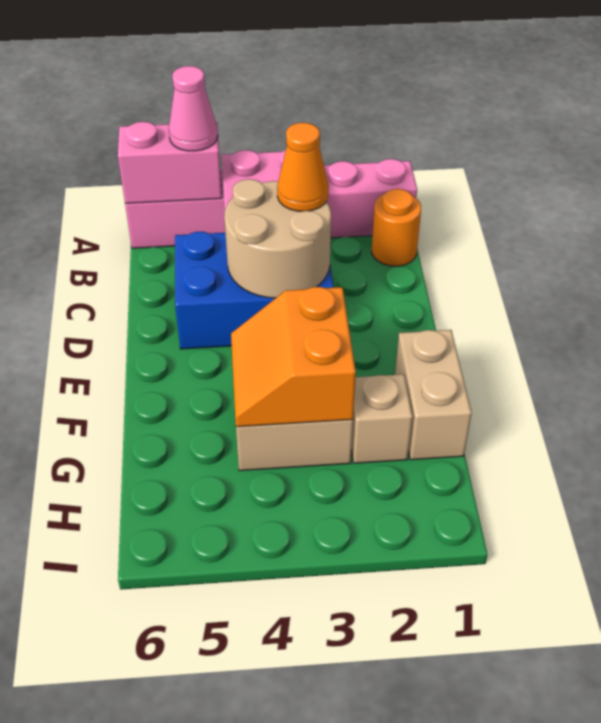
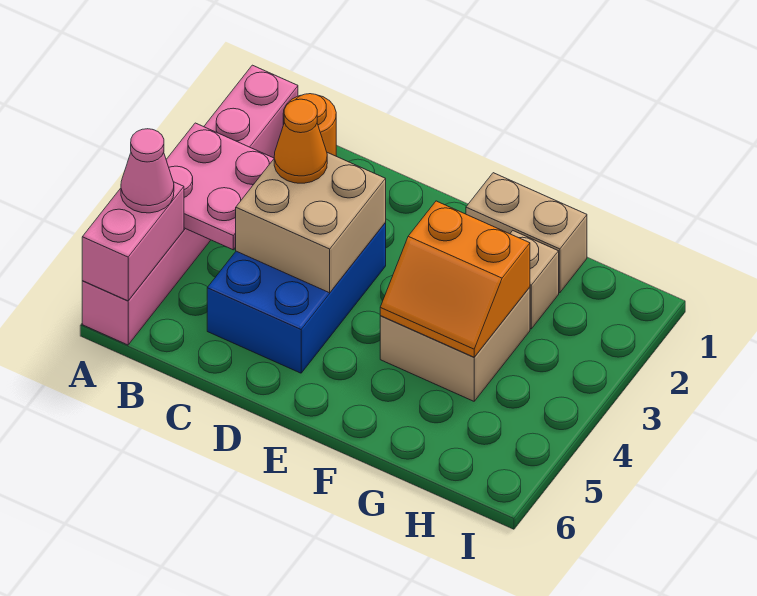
tan 2x2 round brick [224,179,331,298] -> tan 2x2 brick [236,153,386,293]

